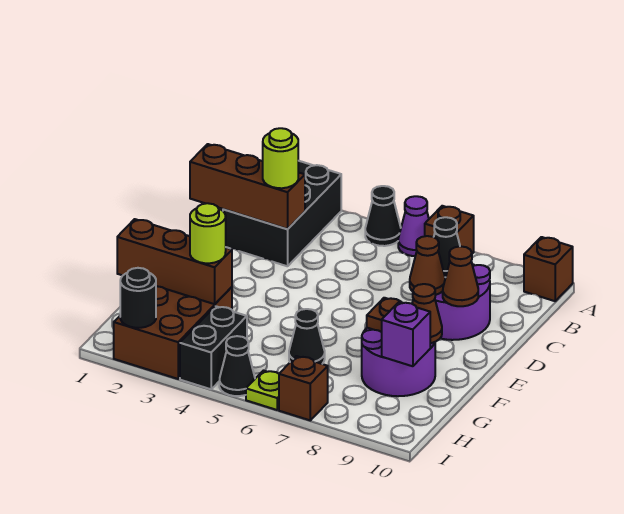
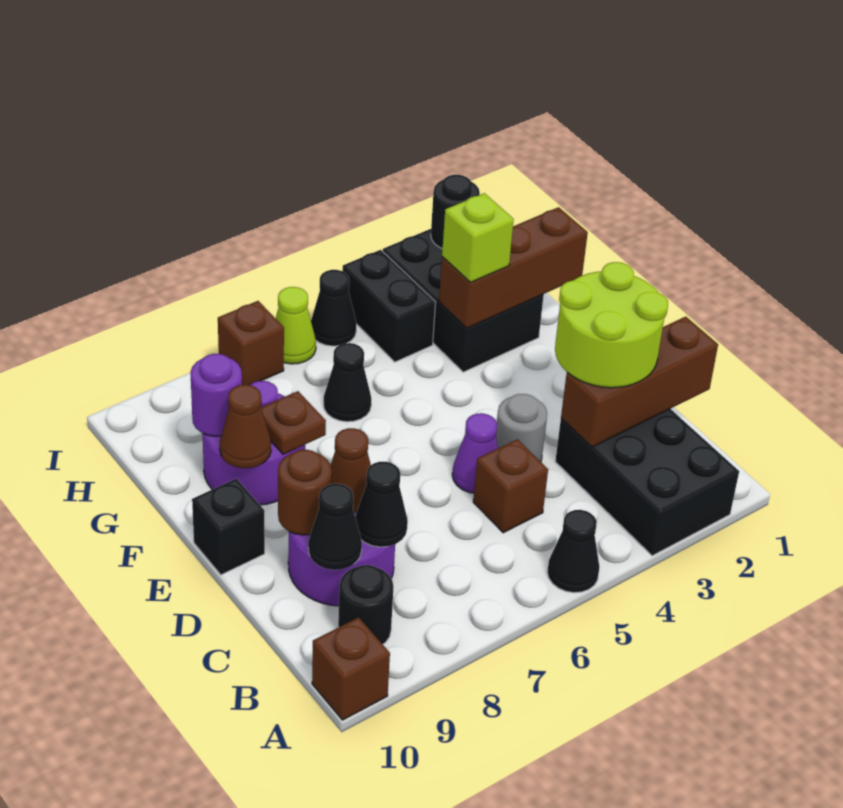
purple 1x1 cone [398,196,429,256] -> purple 1x1 cone moved to [452,413,498,493]
brown 1x1 brick [425,206,474,254] -> brown 1x1 brick moved to [473,439,548,533]
none -> black 1x1 round brick [338,565,393,644]
lime 1x1 round brick [263,128,298,188] -> lime 2x2 round brick [555,262,668,388]
none -> black 1x1 cone [308,484,362,570]
none -> grey 1x1 round brick [496,394,547,462]
brown 1x1 cone [443,246,478,306] -> brown 1x1 round brick [278,450,332,535]
none -> black 1x1 brick [192,479,265,575]
brown 2x3 brick [114,286,232,379] -> black 2x3 brick [383,229,544,372]
lime 1x1 round brick [190,203,226,263] -> lime 1x1 brick [442,193,514,282]
purple 1x1 brick [382,302,430,366] -> purple 1x1 round brick [190,354,242,436]
lime 1x1 plate [246,371,279,410] -> lime 1x1 cone [275,287,316,364]

